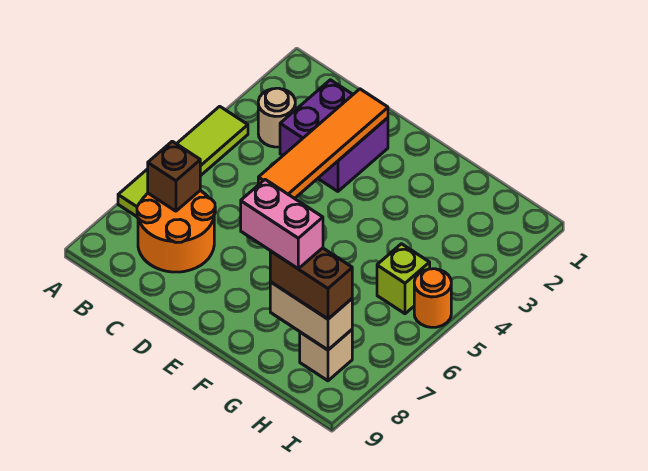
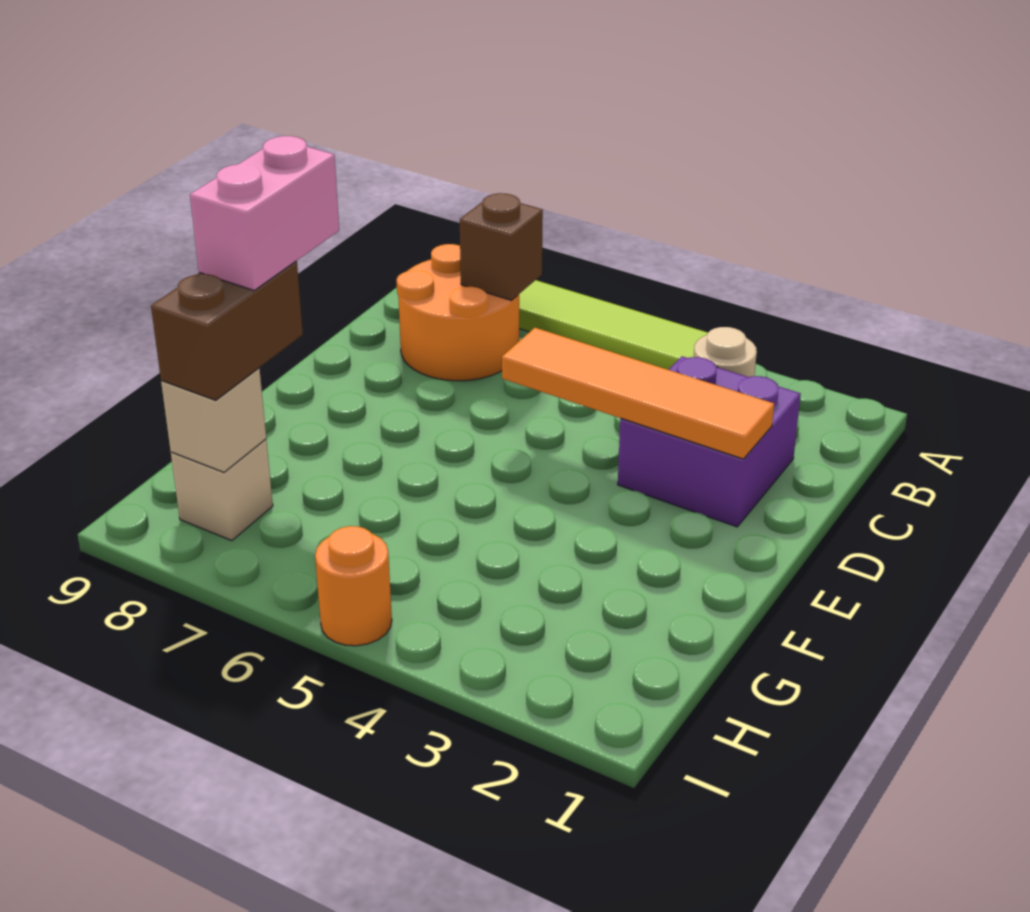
tan 1x2 brick [270,282,352,350] -> tan 1x1 brick [161,368,266,472]
lime 1x1 brick [377,244,430,314] -> none

